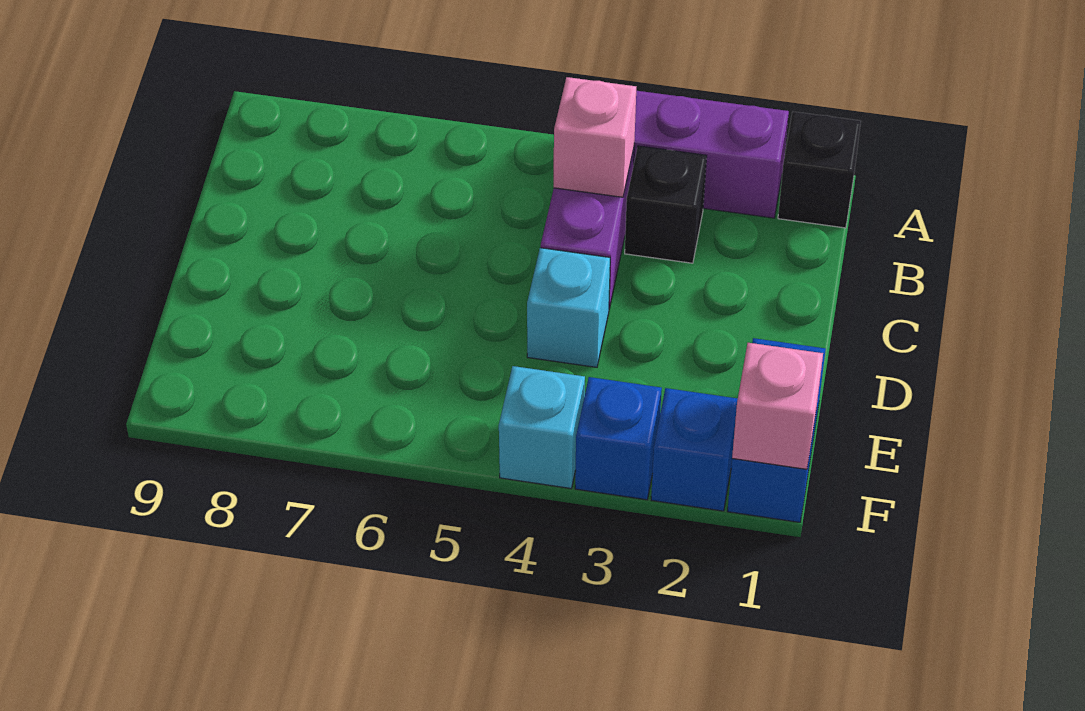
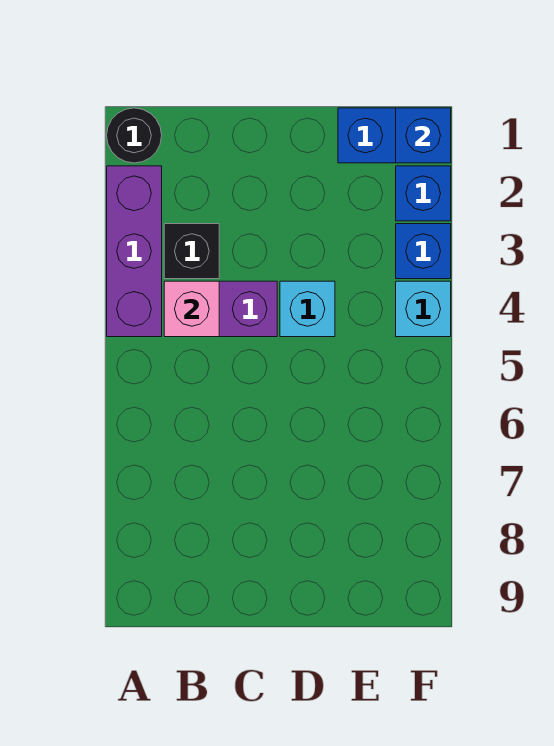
black 1x1 brick [778,112,861,228] -> black 1x1 round brick [107,108,162,163]
pink 1x1 brick [732,343,823,469] -> blue 1x1 brick [396,108,451,163]

